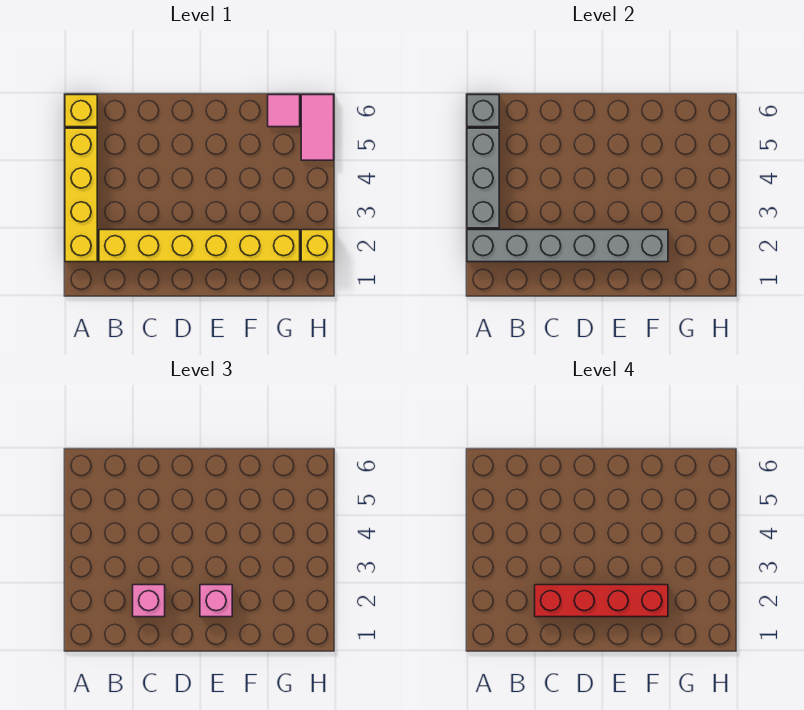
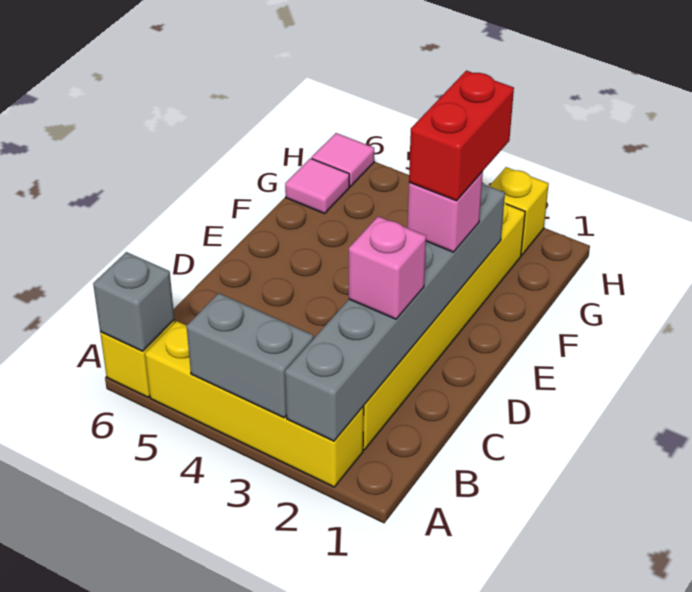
grey 1x3 brick [467,128,499,228] -> grey 1x2 brick [187,293,314,418]
red 1x4 brick [535,585,668,617] -> red 1x2 brick [409,71,514,201]
pink 1x2 tile [301,95,334,160] -> pink 1x1 tile [312,133,374,187]

